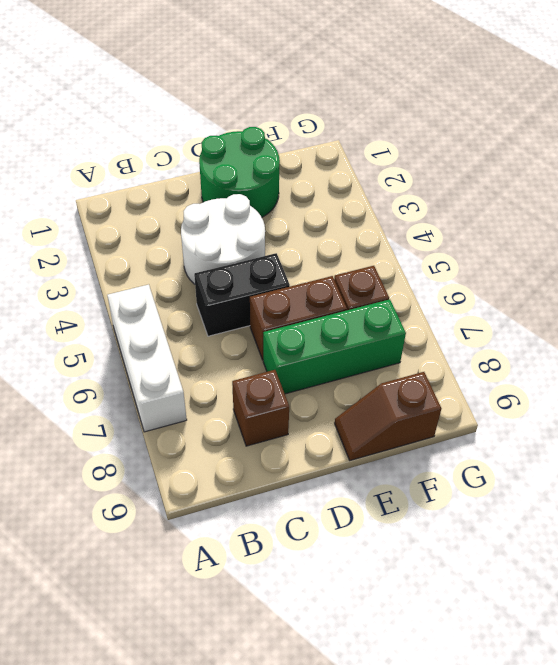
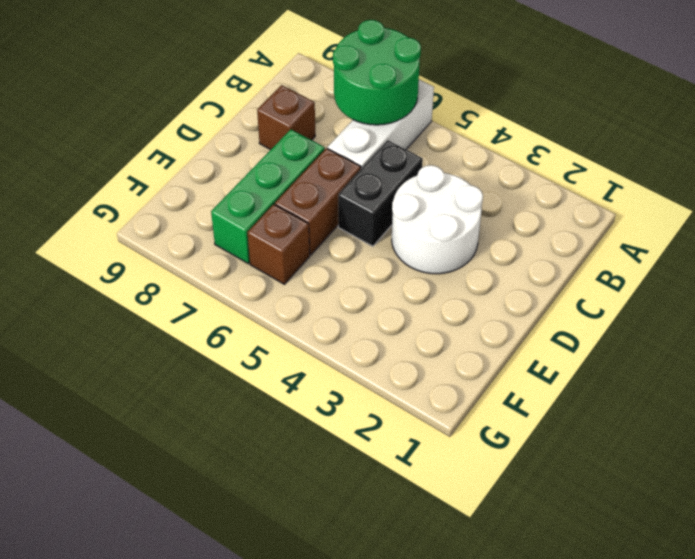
white 1x3 brick [107,285,187,432] -> white 1x3 brick turned to [328,80,434,169]
green 2x2 round brick [199,127,280,217] -> green 2x2 round brick moved to [333,20,421,125]
brown 1x2 slope [335,372,441,460] -> none

